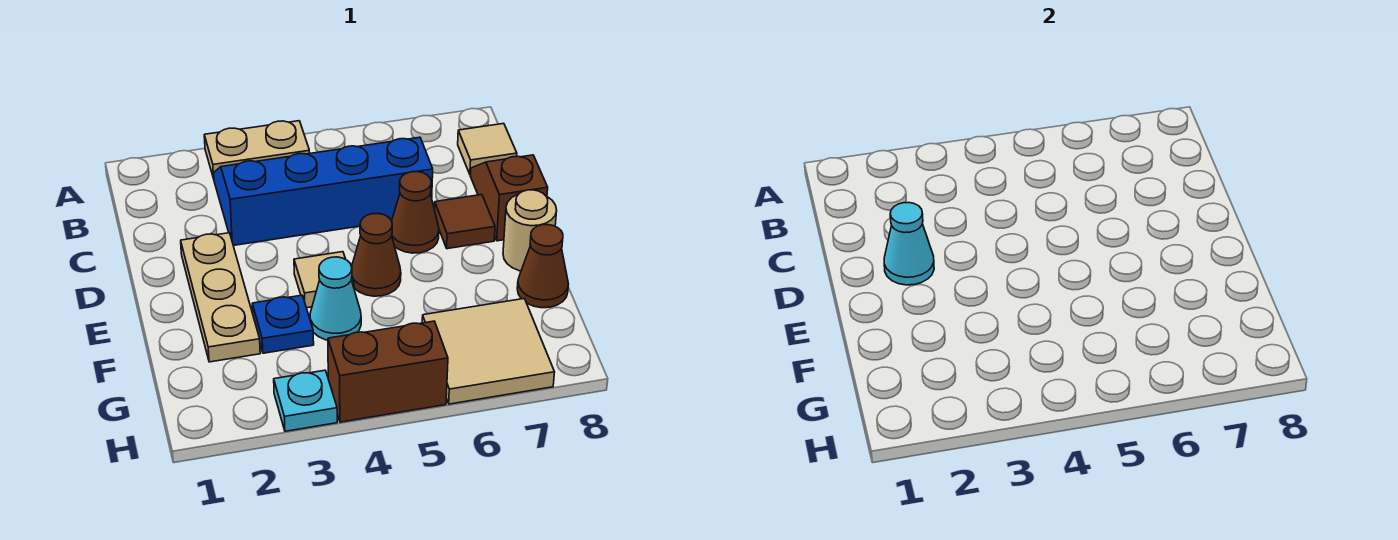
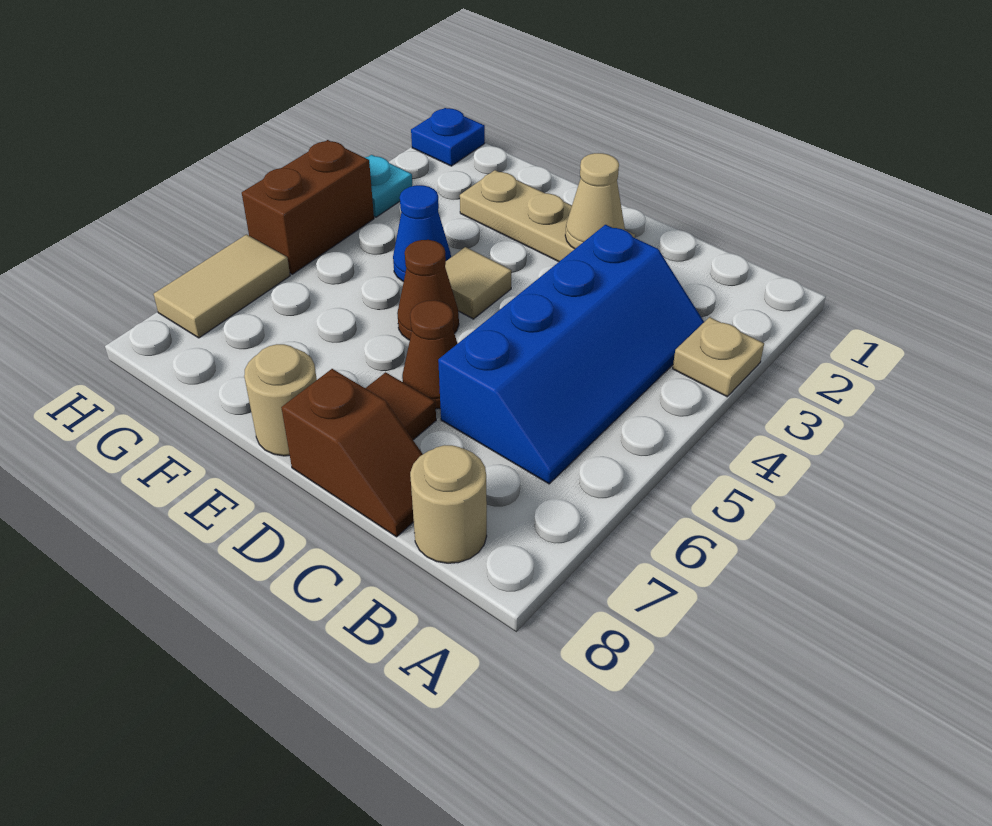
tan 1x2 plate [204,121,310,179] -> tan 1x1 plate [673,317,764,397]
tan 1x1 tile [458,123,517,175] -> tan 1x1 round brick [410,445,487,563]
cyan 1x1 cone [884,203,934,285] -> tan 1x1 cone [565,153,625,249]
blue 1x1 plate [252,295,314,353] -> blue 1x1 plate moved to [411,108,485,166]
cyan 1x1 cone [310,257,361,340] -> blue 1x1 cone [393,185,451,282]
brown 1x1 cone [517,225,569,308] -> none
tan 2x2 tile [422,299,555,404] -> tan 1x2 tile [154,235,290,338]

